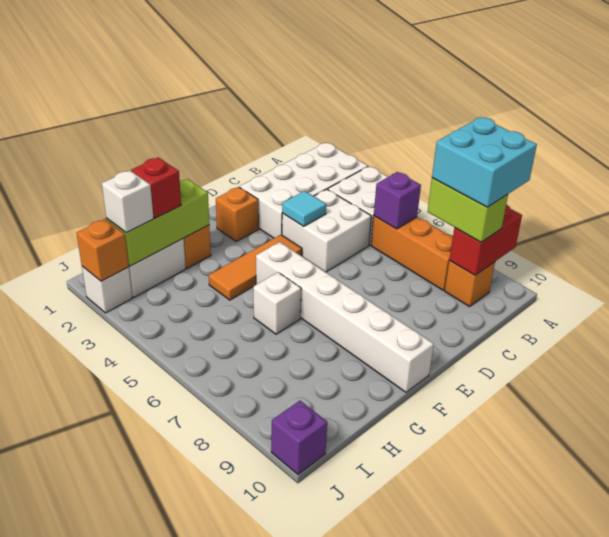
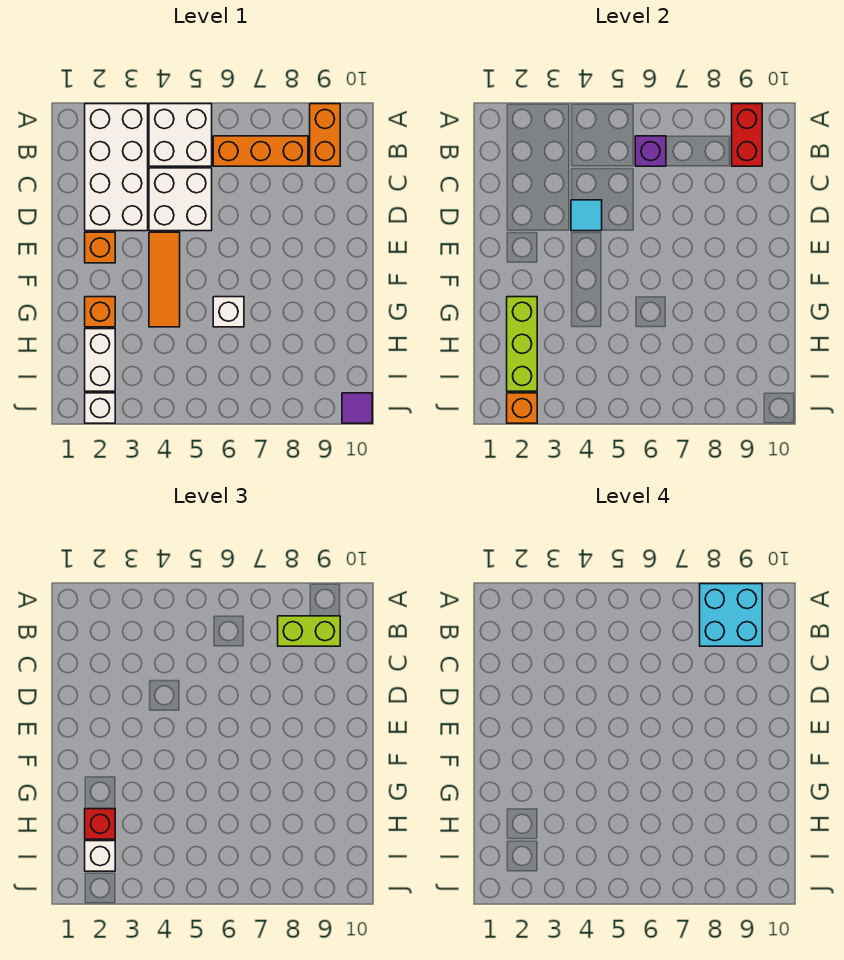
orange 1x1 brick [445,260,495,307] -> orange 1x2 brick [310,104,340,166]
white 1x6 brick [256,242,434,392] -> none
purple 1x1 brick [271,401,327,474] -> purple 1x1 tile [342,393,372,423]

